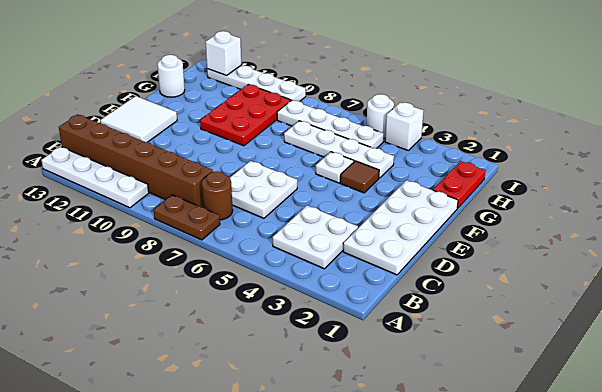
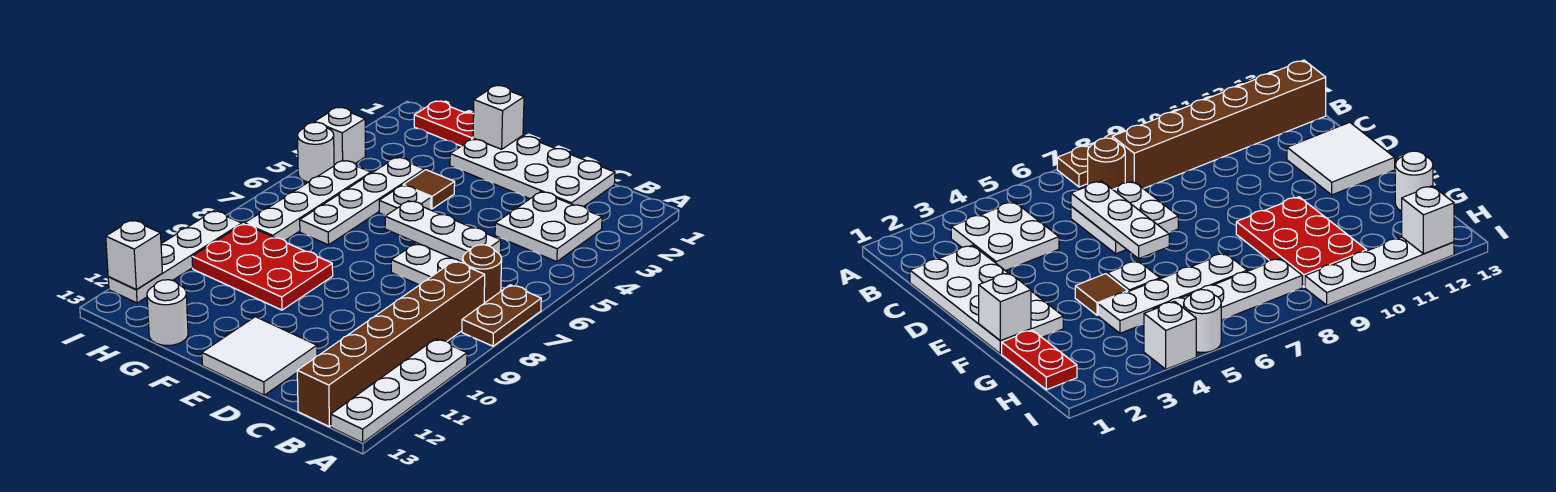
none -> white 1x3 plate [385,201,501,262]
none -> white 1x1 brick [473,86,524,149]

